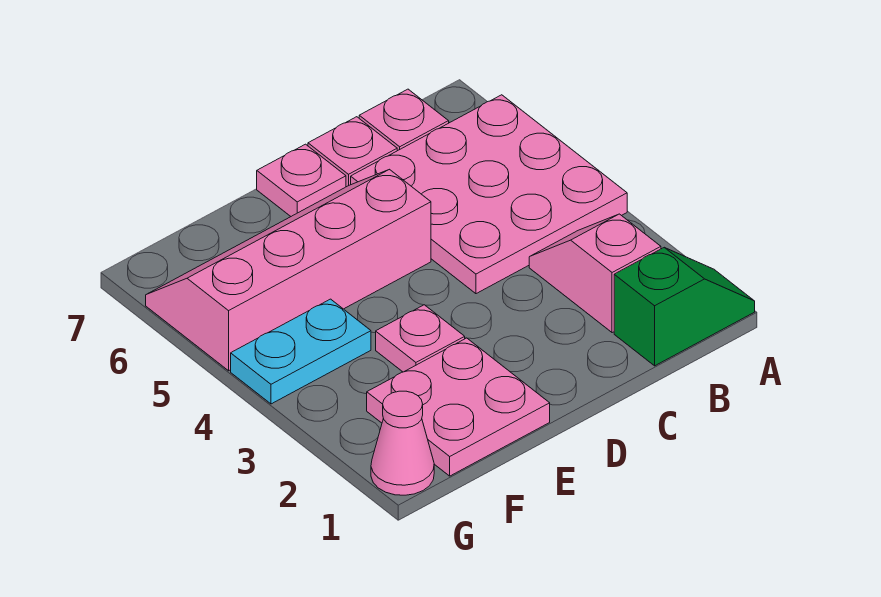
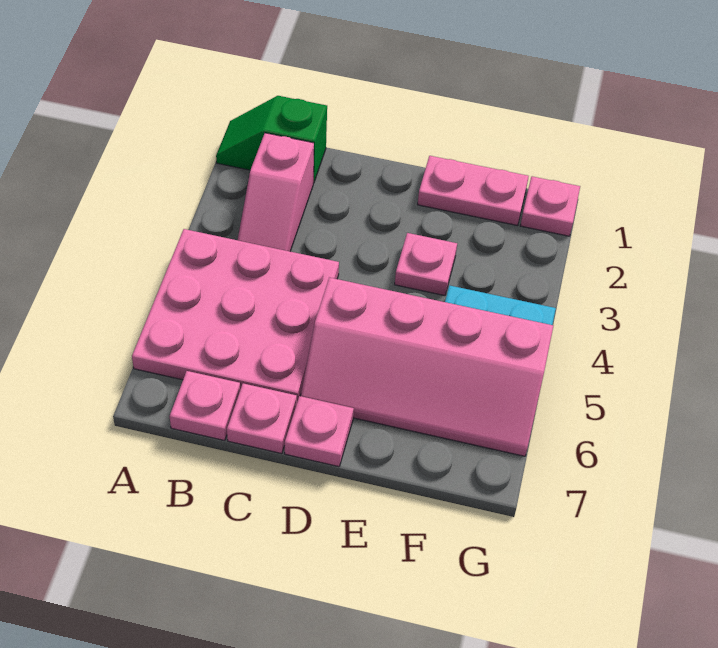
pink 2x2 plate [367,338,550,476] -> pink 1x2 plate [418,156,529,226]
pink 1x1 cone [371,391,434,495] -> pink 1x1 plate [520,176,580,236]

